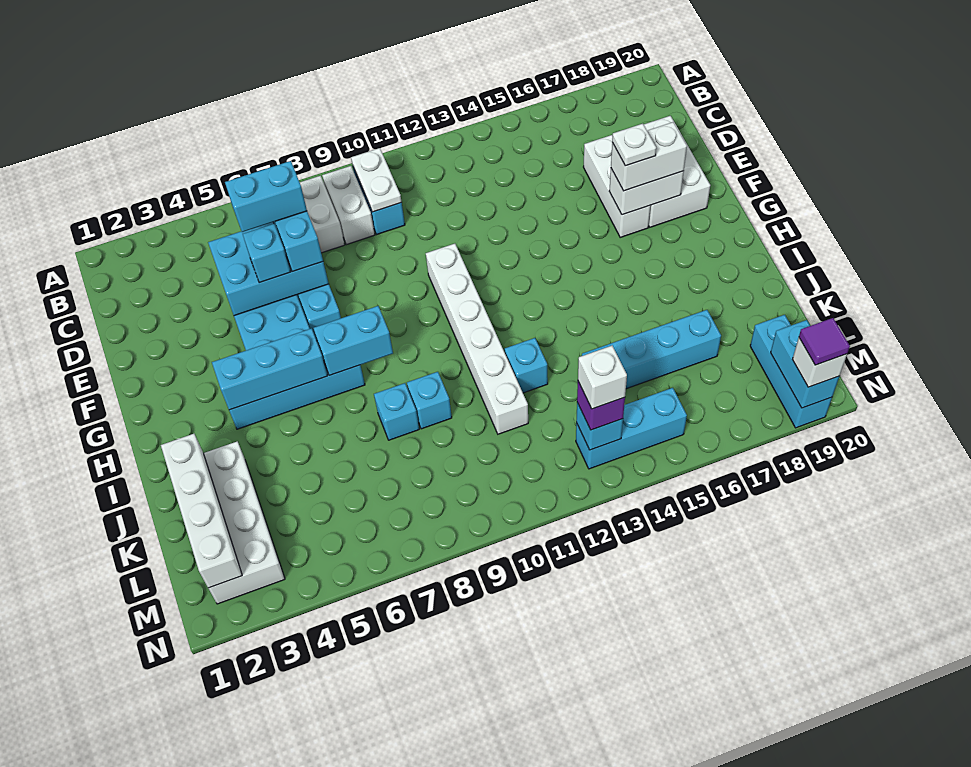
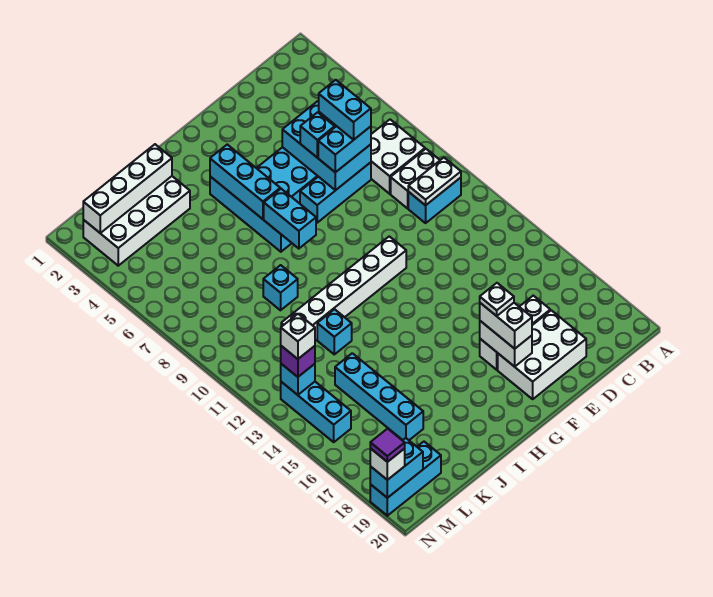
cyan 1x1 brick [374,383,419,440] -> none

